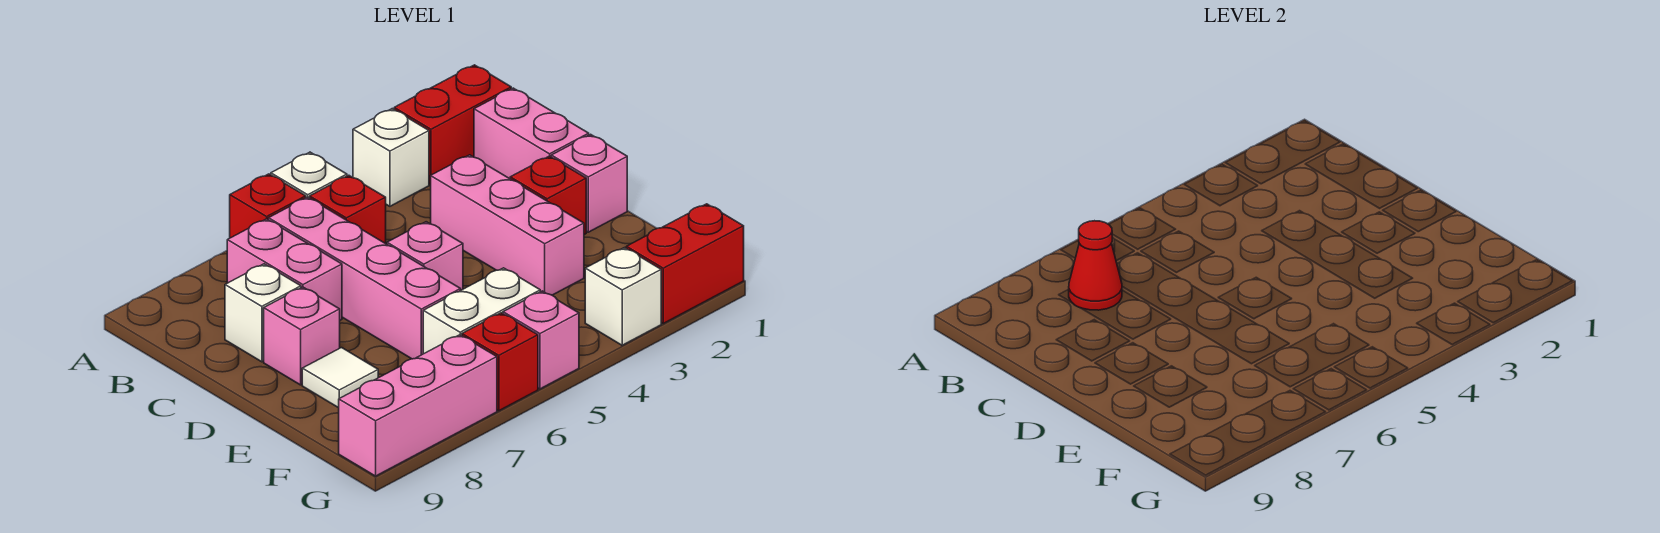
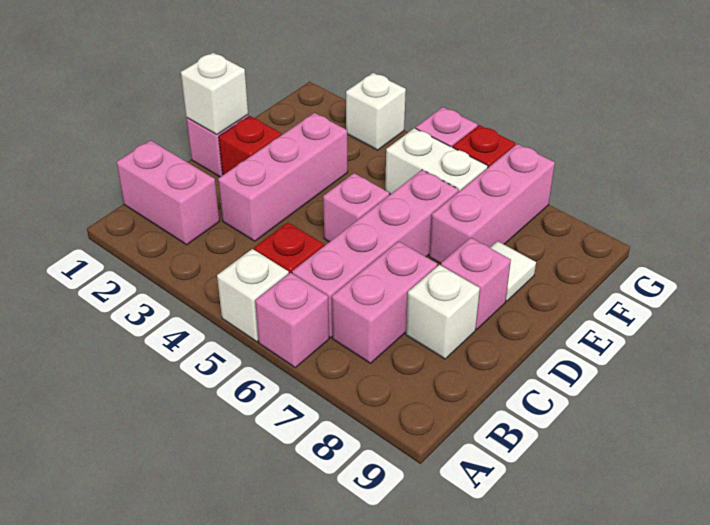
red 1x2 brick [394,65,511,185] -> none
white 1x1 brick [353,109,429,206] -> white 1x1 brick moved to [181,53,248,134]
red 1x1 brick [230,174,306,238] -> pink 1x1 brick [255,273,329,368]
pink 1x2 brick [474,88,589,179] -> pink 1x2 brick turned to [117,140,219,245]
red 1x1 cone [1069,221,1122,310] -> none
red 1x2 brick [626,204,744,323] -> none
pink 1x3 brick [339,335,497,476] -> pink 1x3 brick turned to [429,144,555,264]

